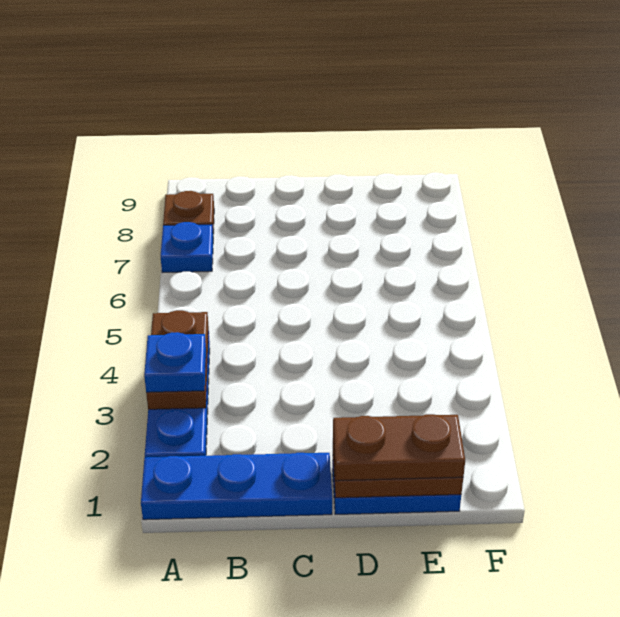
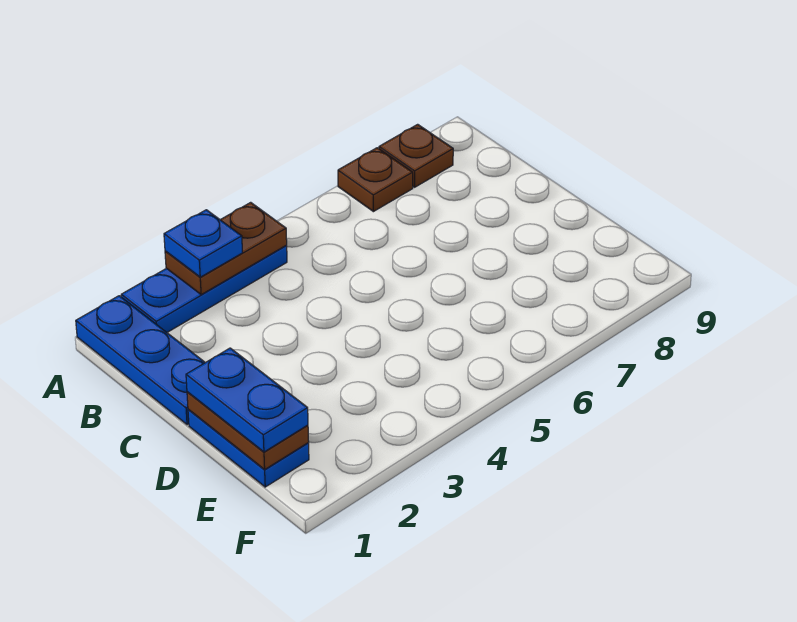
blue 1x1 plate [161,222,213,273] -> brown 1x1 plate [338,148,413,212]
brown 1x2 plate [333,414,465,481] -> blue 1x2 plate [186,348,308,452]

